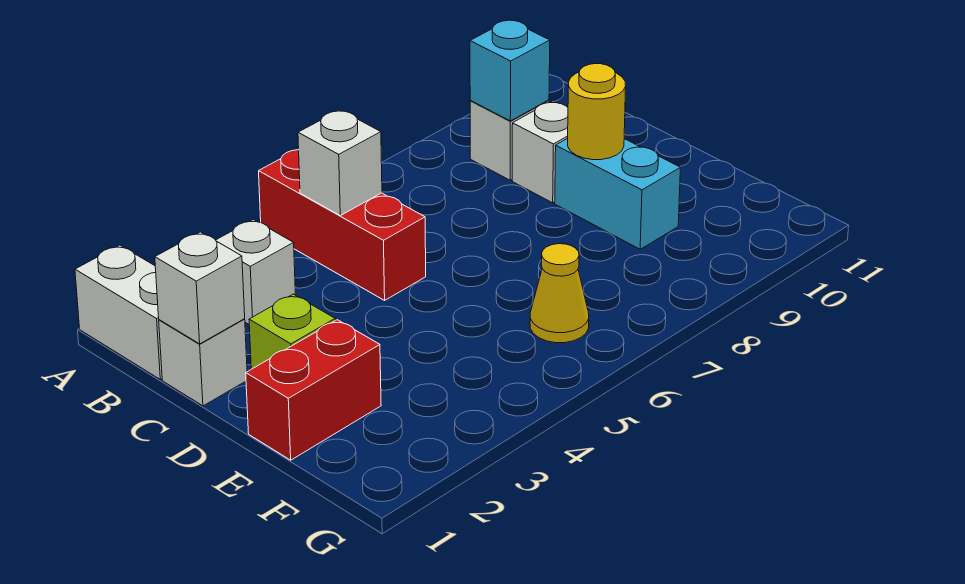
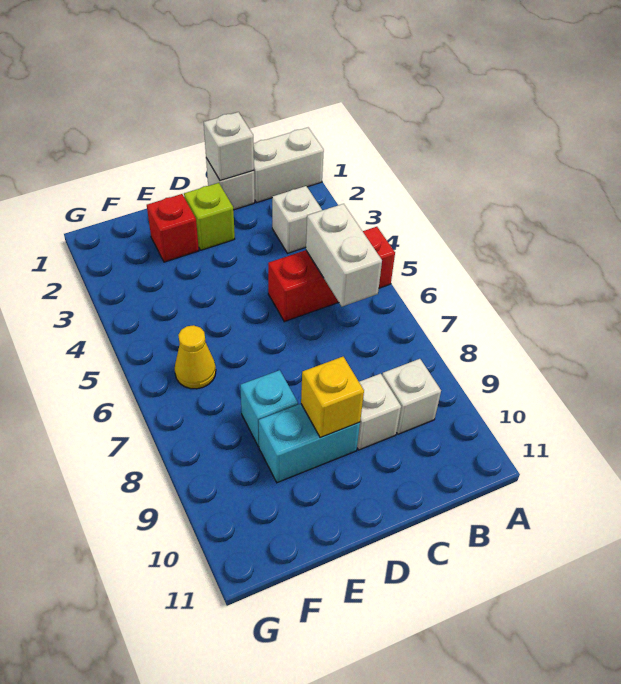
white 1x1 brick [298,110,382,216] -> white 1x2 brick [306,204,382,307]
cyan 1x1 brick [470,20,550,121] -> cyan 1x1 brick moved to [240,370,298,447]
yellow 1x1 round brick [568,64,626,160] -> yellow 1x1 brick [301,357,364,438]
red 1x2 brick [246,320,381,460] -> red 1x1 brick [147,194,199,262]

